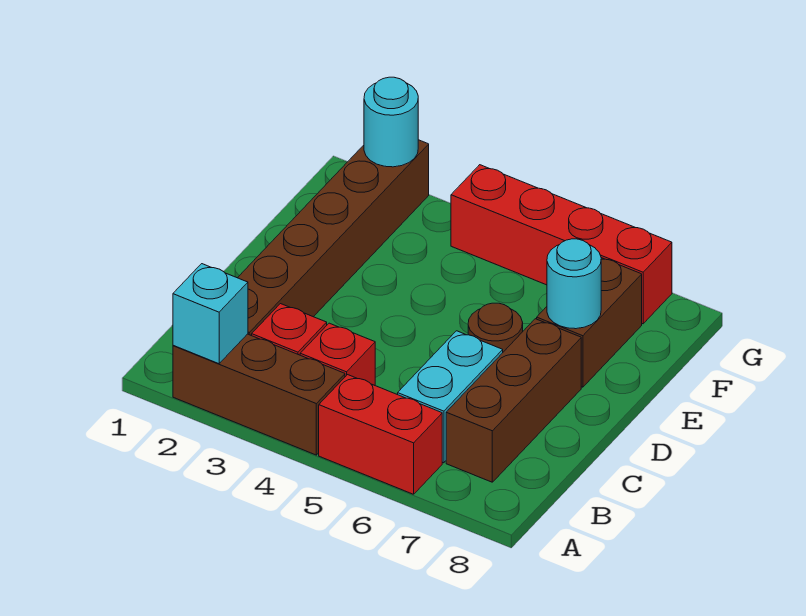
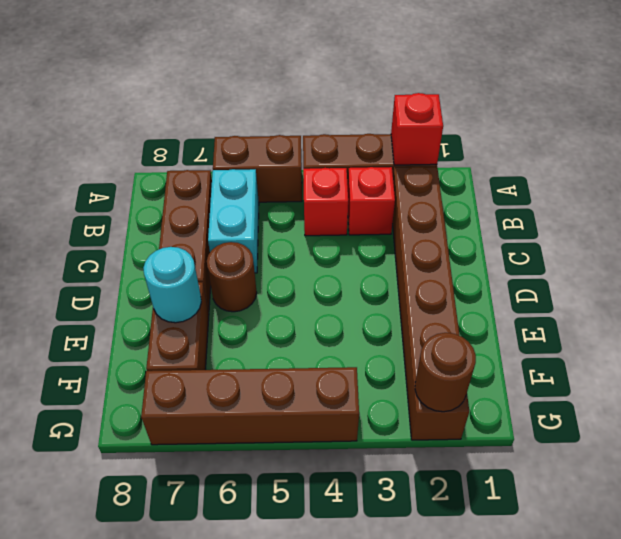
cyan 1x1 brick [173,264,248,364] -> red 1x1 brick [391,93,443,165]
red 1x2 brick [319,375,442,494] -> brown 1x2 brick [213,135,302,202]
cyan 1x1 round brick [364,77,418,167] -> brown 1x1 round brick [415,333,476,412]
red 1x4 brick [451,165,672,324] -> brown 1x4 brick [141,367,359,445]

